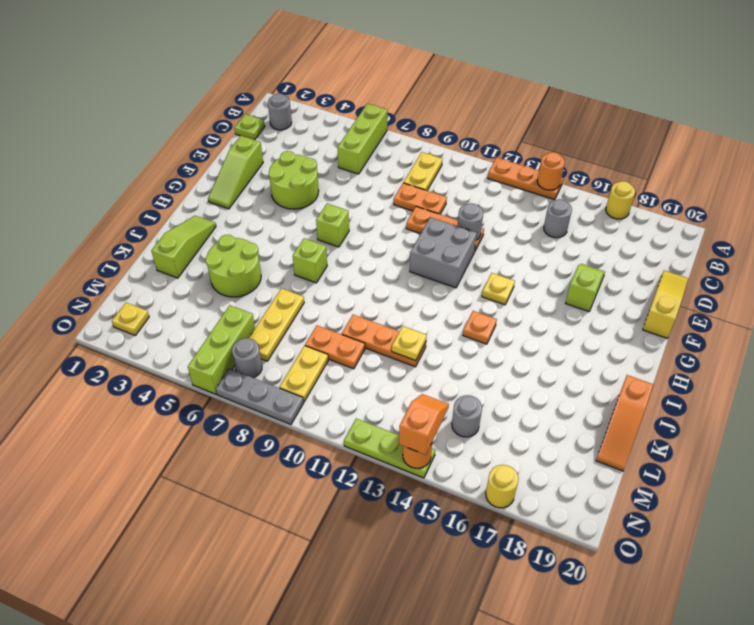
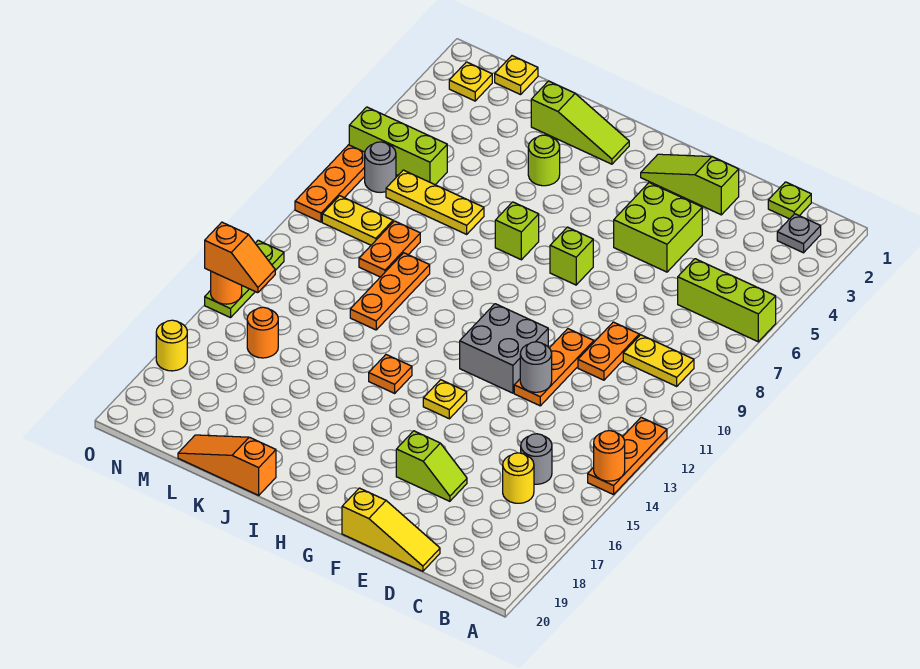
yellow 1x1 round brick [606,181,635,219] -> yellow 1x1 round brick moved to [503,453,534,503]
grey 1x1 round brick [268,93,292,130] -> grey 1x1 plate [777,214,821,253]
lime 2x2 round brick [269,151,319,209] -> lime 2x2 brick [614,183,702,272]
lime 2x2 round brick [206,235,261,297] -> lime 1x1 round brick [528,135,560,186]
yellow 1x1 plate [392,326,427,361] -> yellow 1x1 plate moved to [495,56,538,95]
grey 1x1 round brick [452,395,482,437] -> orange 1x1 round brick [247,307,278,358]
grey 1x3 plate [216,369,303,424] -> orange 1x3 plate [295,145,365,222]

